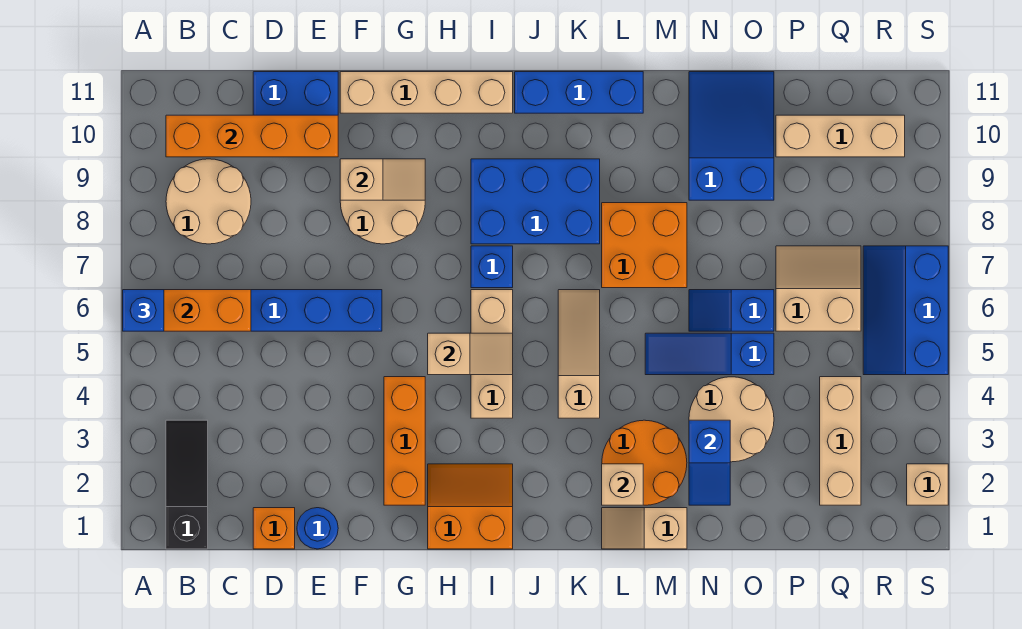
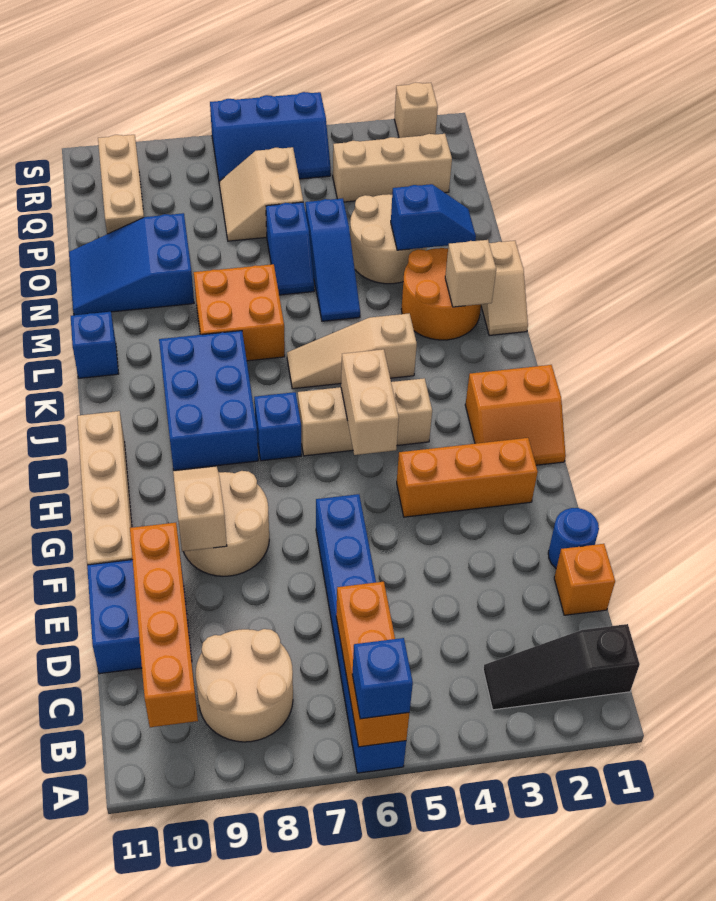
orange 2x2 slope [428,464,513,549] -> orange 2x2 slope turned to [465,365,566,465]
tan 1x2 slope [428,333,513,375] -> tan 1x2 brick [341,349,399,455]
blue 1x3 brick [515,72,643,113] -> blue 1x1 brick [71,312,119,378]

